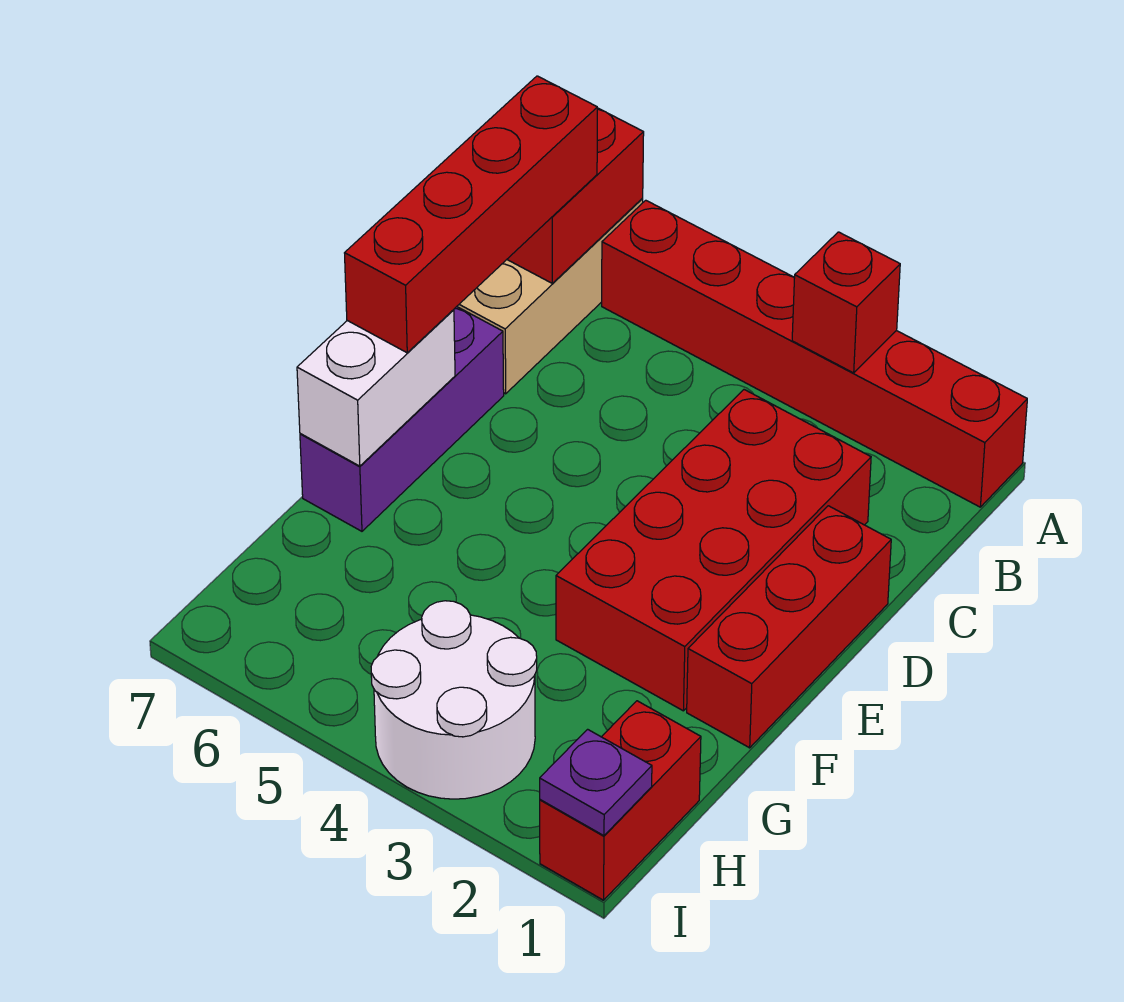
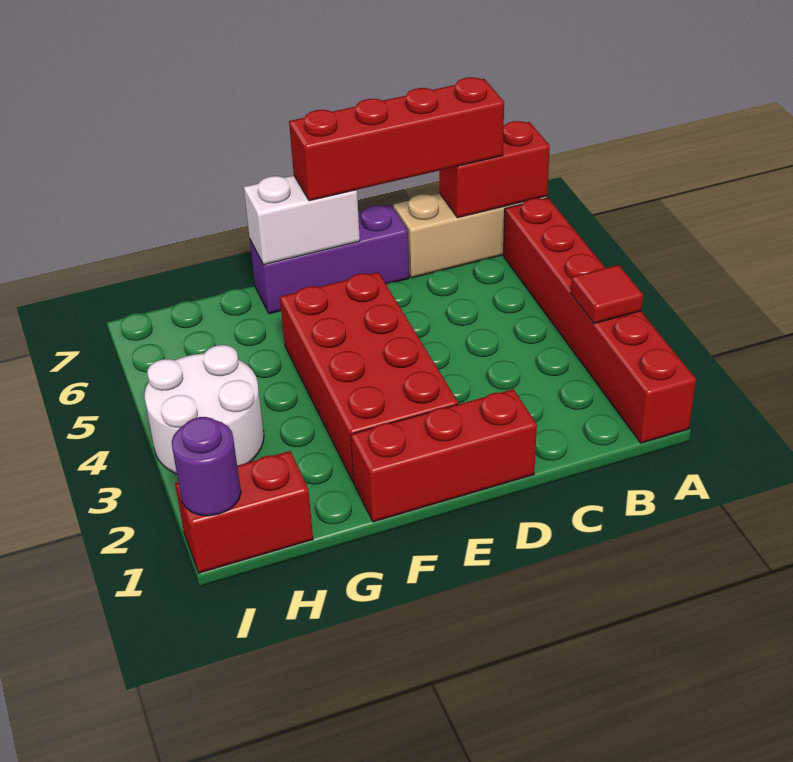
red 1x1 brick [792,232,900,373] -> red 1x1 tile [571,265,643,324]
red 2x4 brick [556,390,871,711] -> red 2x4 brick turned to [280,272,458,482]
purple 1x1 plate [540,729,652,836] -> purple 1x1 round brick [172,417,241,516]

